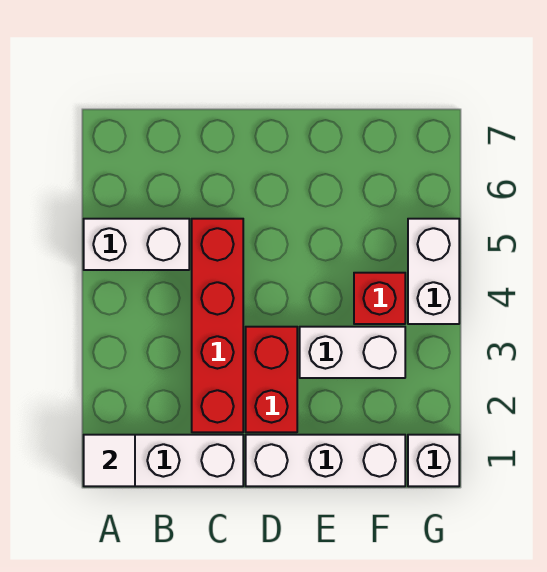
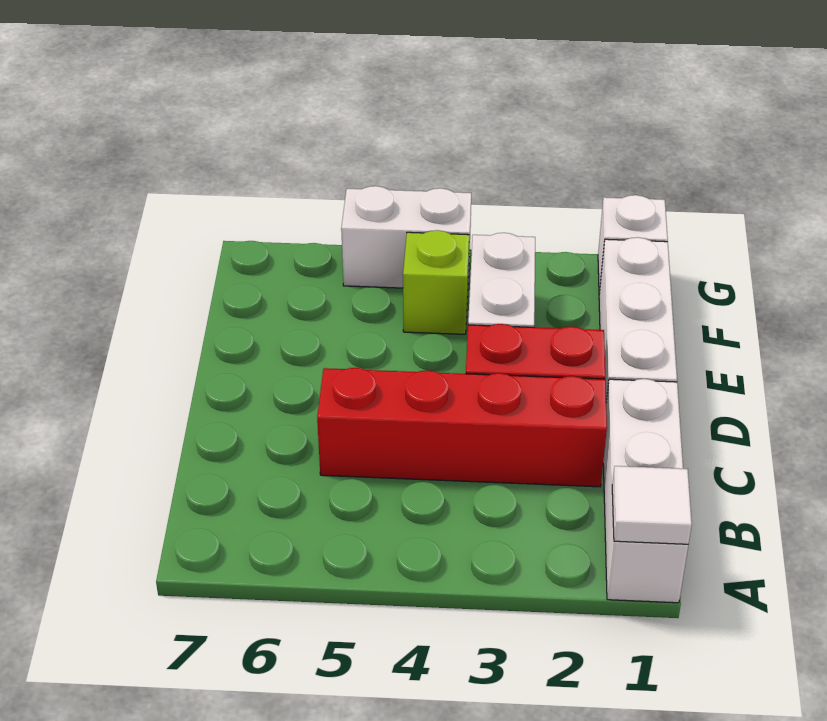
white 1x2 brick [84,219,189,270] -> none
red 1x1 brick [354,273,405,324] -> lime 1x1 brick [403,230,469,334]

